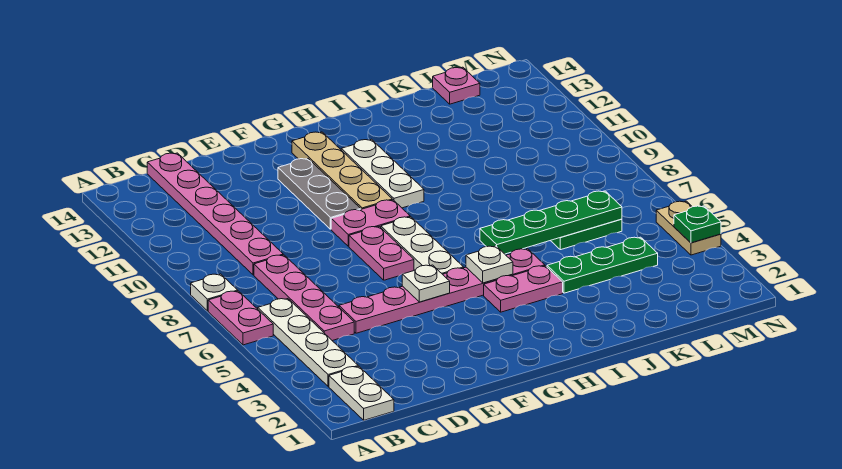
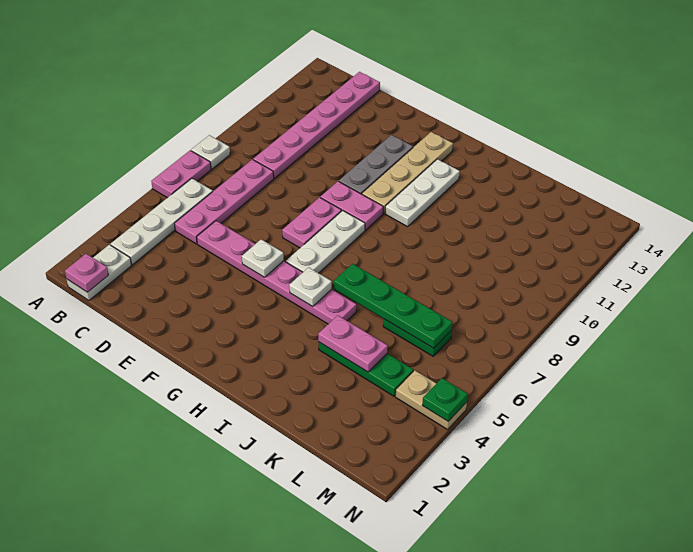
pink 1x2 plate [484,266,563,312] -> pink 1x2 plate moved to [318,315,388,372]
pink 1x1 plate [433,67,480,104] -> pink 1x1 plate moved to [65,254,108,292]
tan 1x2 plate [656,201,721,255] -> tan 1x2 plate turned to [395,370,467,429]

